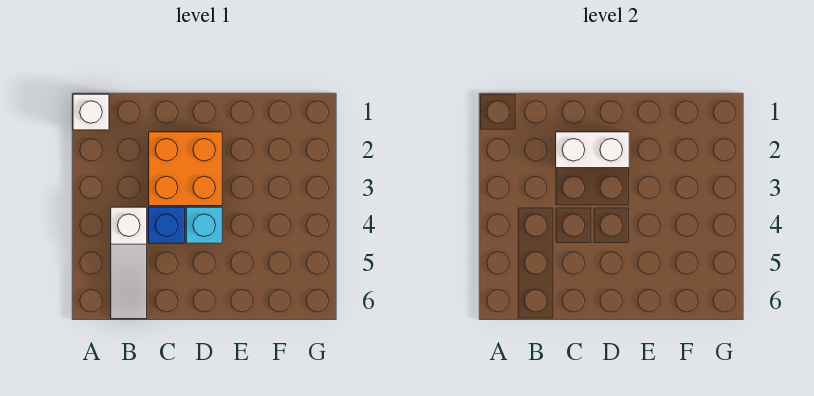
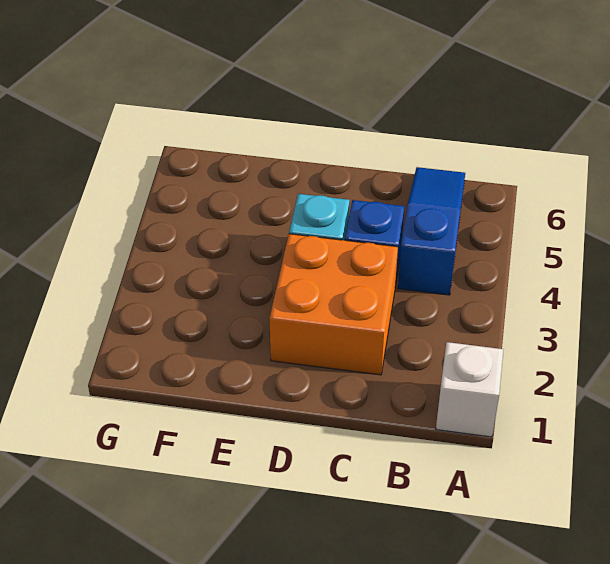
white 1x3 slope [111,207,147,319] -> blue 1x3 slope [398,167,465,295]
white 1x2 brick [556,132,629,168] -> none

